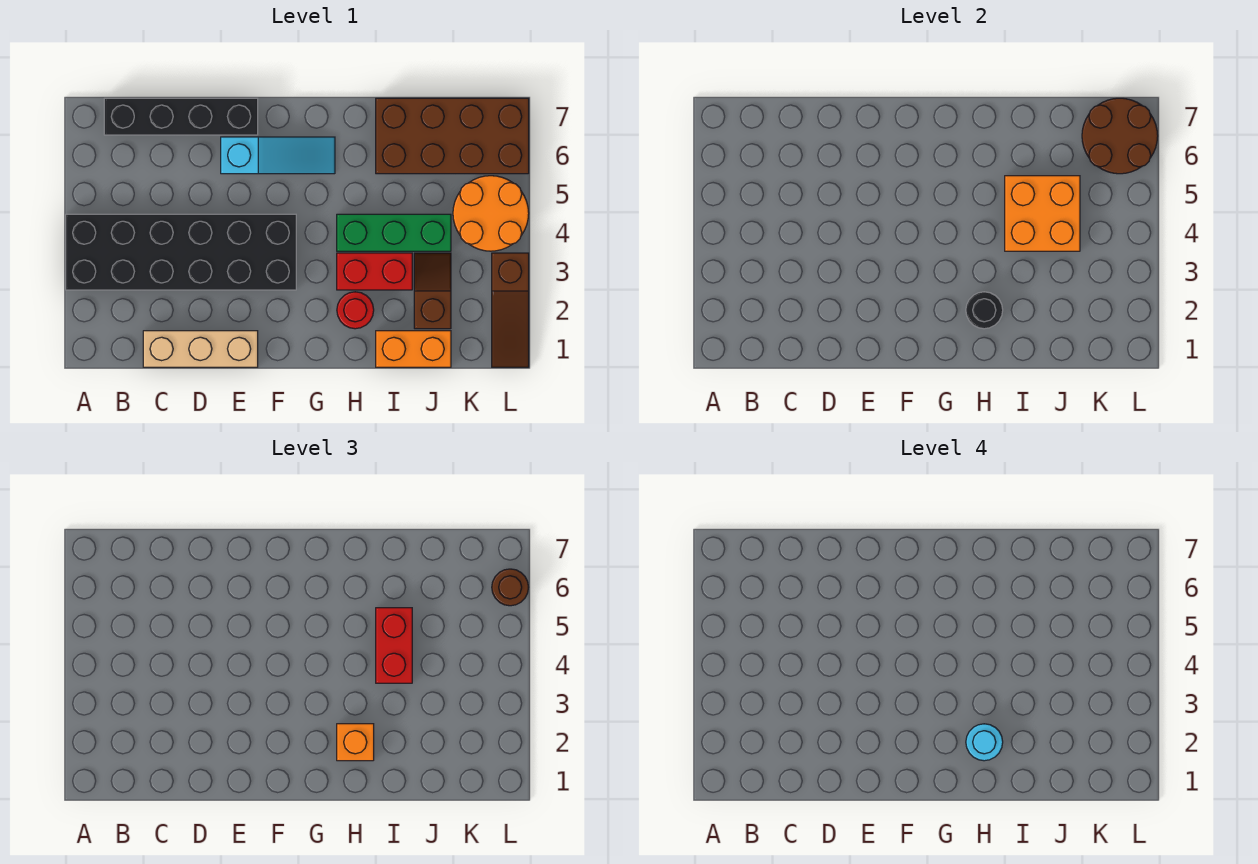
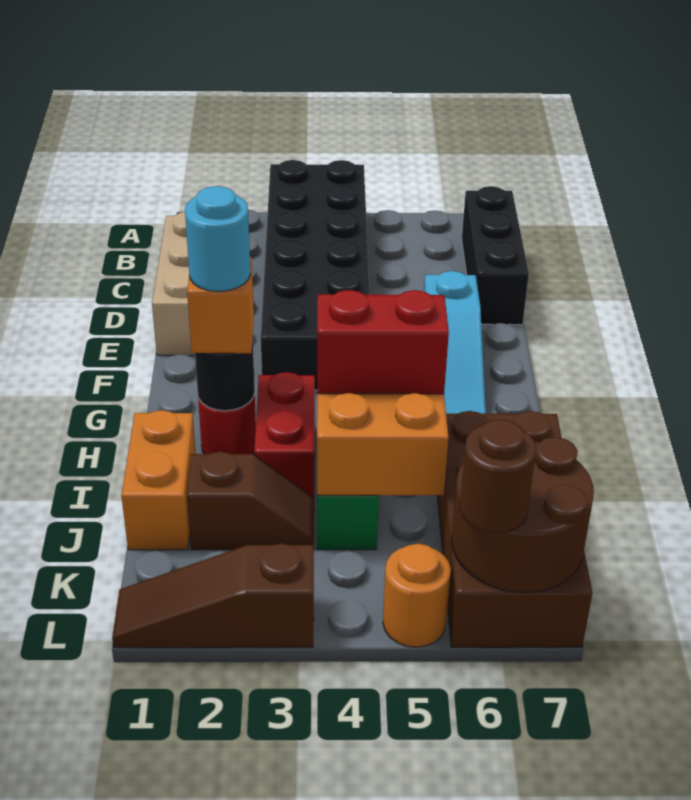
black 1x4 brick [104,98,258,135] -> black 1x3 brick [462,186,529,325]
orange 2x2 round brick [453,176,529,251] -> orange 1x1 round brick [383,544,451,647]

